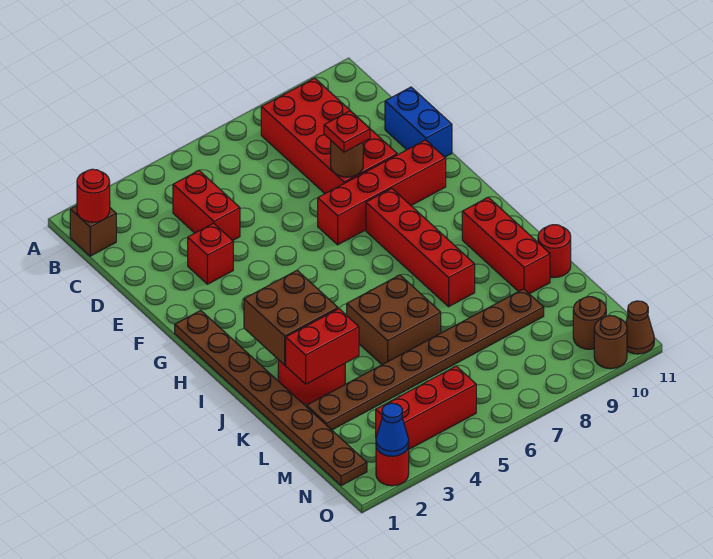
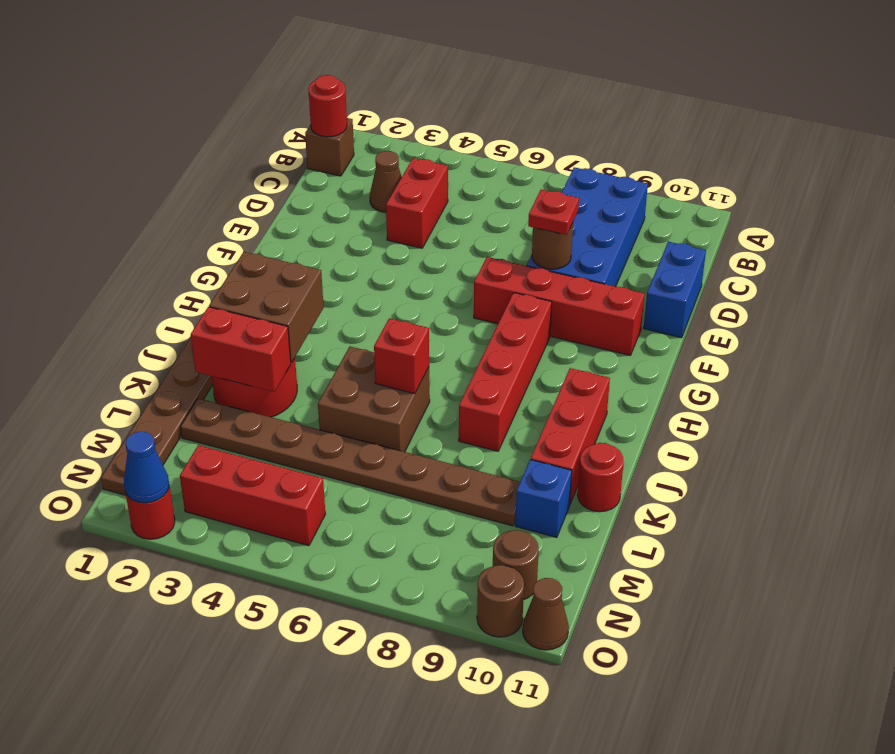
red 2x4 brick [261,78,397,194] -> blue 2x4 brick [527,167,648,287]
none -> brown 1x1 cone [370,151,402,212]
red 1x1 brick [188,223,233,284] -> red 1x1 brick moved to [374,318,429,394]
none -> blue 1x1 brick [515,460,572,537]

